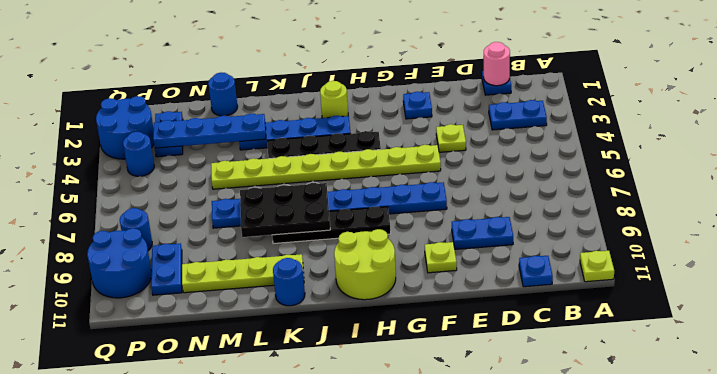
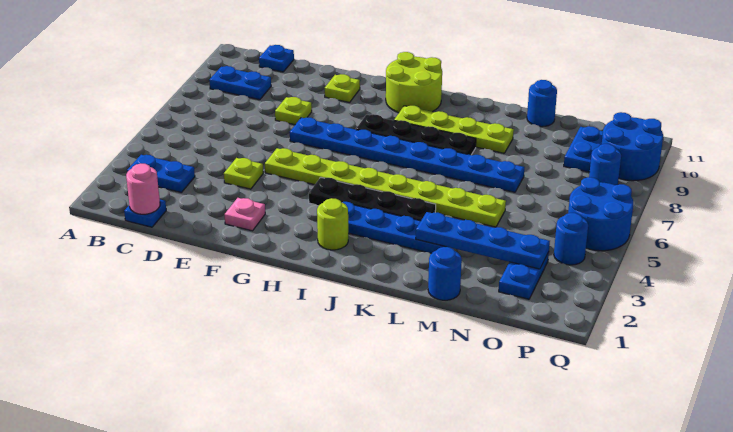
lime 1x1 plate [580,251,614,282] -> lime 1x1 plate moved to [275,97,312,125]
blue 1x2 plate [452,217,513,249] -> blue 1x2 plate moved to [209,66,271,100]
blue 1x1 plate [403,92,432,119] -> pink 1x1 plate [225,198,265,231]
black 2x3 plate [240,183,330,237] -> none
lime 1x4 plate [182,254,304,293] -> lime 1x4 plate moved to [394,106,514,153]
blue 1x1 round brick [273,258,305,306] -> blue 1x1 round brick moved to [527,80,557,127]
blue 2x2 round brick [96,96,154,159] -> blue 2x2 round brick moved to [568,177,633,251]

